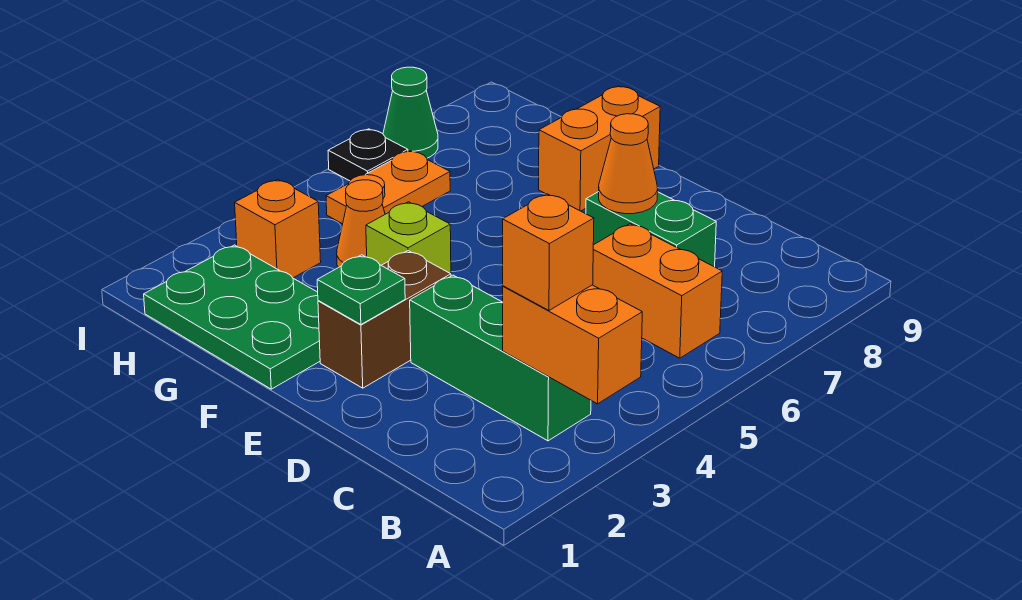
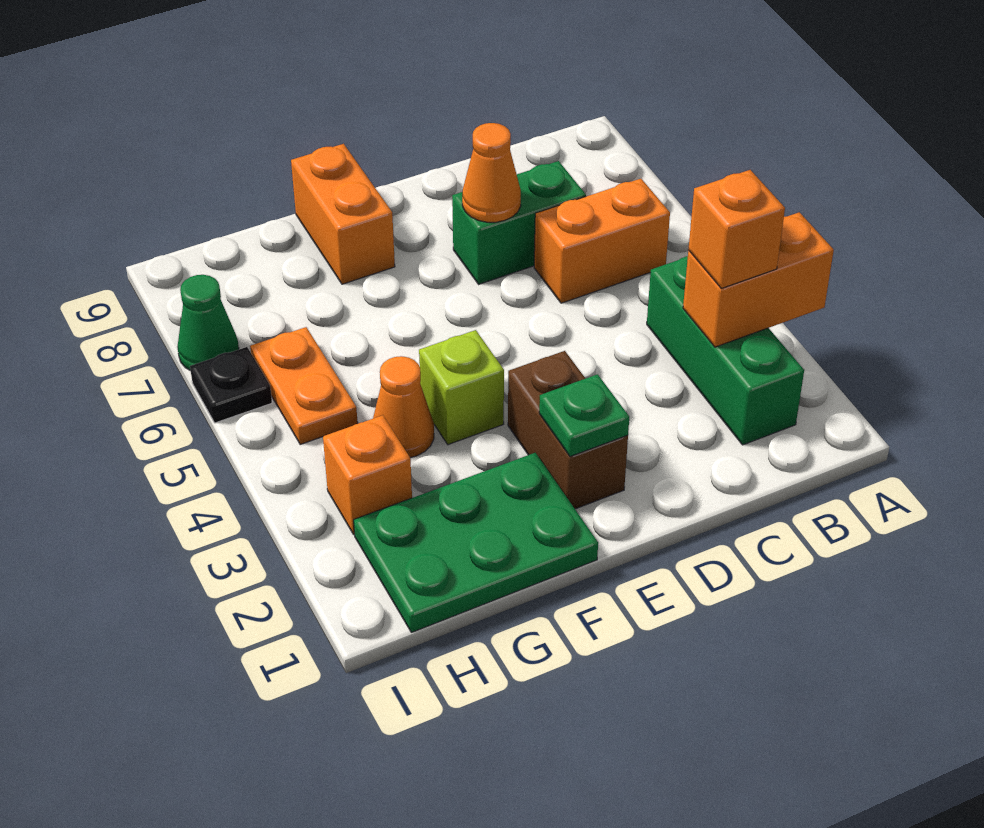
green 1x3 brick [410,275,591,441] -> green 1x3 brick turned to [647,256,804,445]

